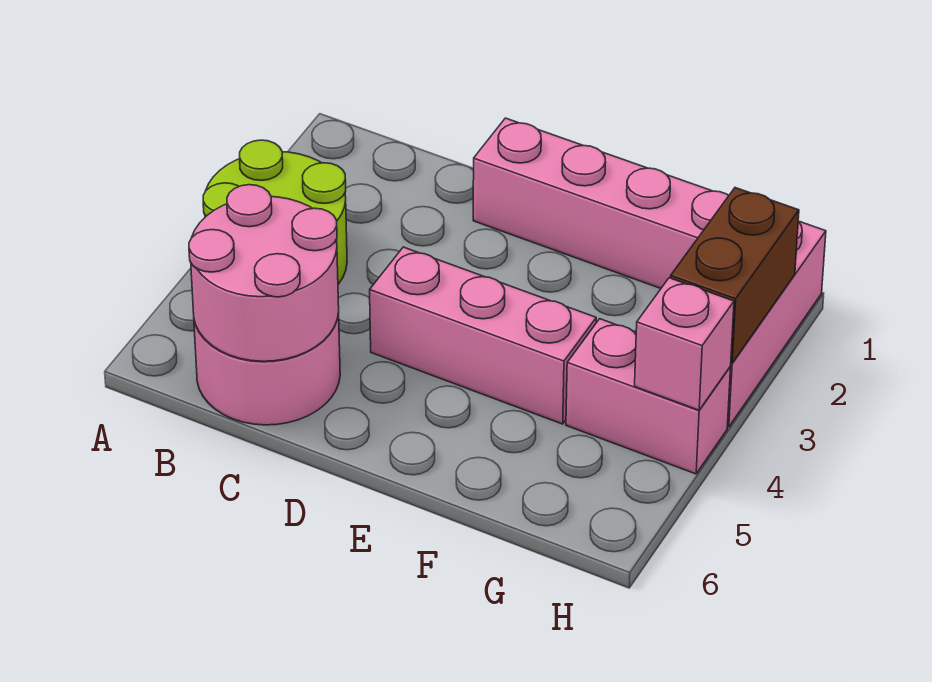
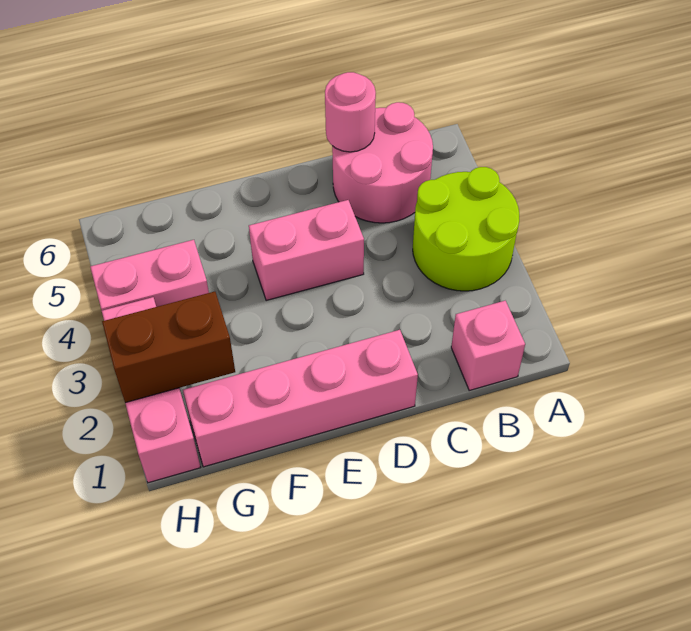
pink 2x2 round brick [189,185,339,361] -> pink 1x1 round brick [325,72,376,152]
pink 1x3 brick [370,247,596,424] -> pink 1x2 brick [249,200,364,301]
brown 1x2 brick [671,188,799,363] -> brown 1x2 brick turned to [102,292,235,403]
pink 1x1 brick [635,278,734,410] -> pink 1x1 brick moved to [451,301,525,390]

